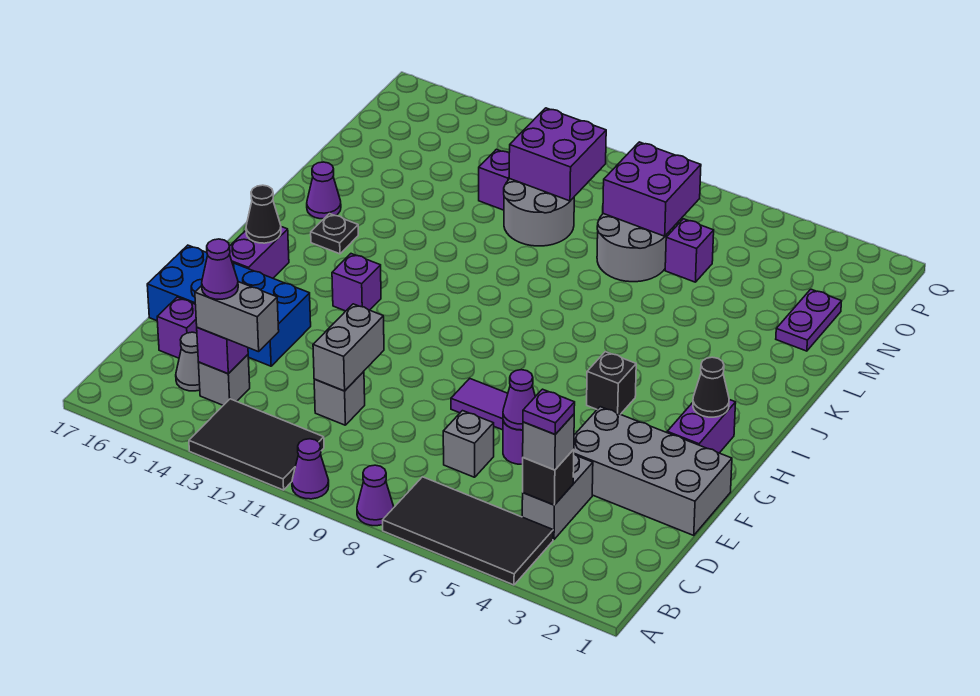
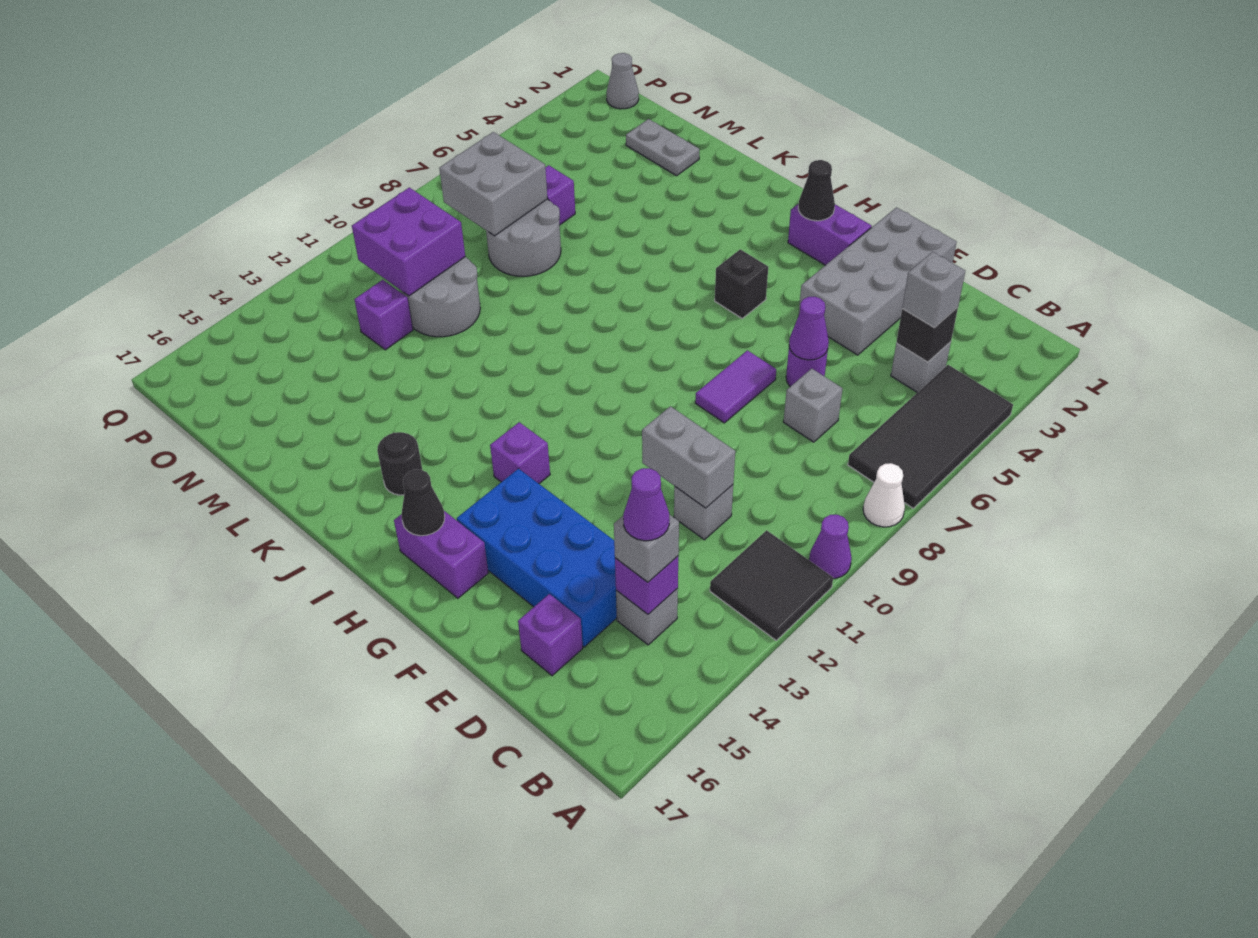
purple 1x1 cone [357,465,394,526] -> white 1x1 cone [863,463,905,527]
black 2x3 tile [189,399,324,490] -> black 2x2 tile [710,530,833,640]
grey 1x2 brick [522,454,593,540] -> grey 1x1 brick [891,342,951,393]
purple 1x1 plate [523,389,575,434] -> none
grey 1x2 brick [195,282,279,352] -> grey 1x1 brick [614,514,679,582]
grey 1x1 cone [176,332,200,391] -> grey 1x1 cone moved to [606,53,639,109]
blue 2x4 brick [147,245,311,366] -> blue 2x4 brick turned to [457,468,617,647]
black 1x1 plate [311,214,358,254] -> black 1x1 round brick [377,432,422,495]
purple 1x1 cone [307,162,341,219] -> none
purple 1x2 plate [776,289,842,351] -> grey 1x2 plate [626,119,699,176]
purple 2x2 brick [603,142,701,236] -> grey 2x2 brick [439,132,547,236]

